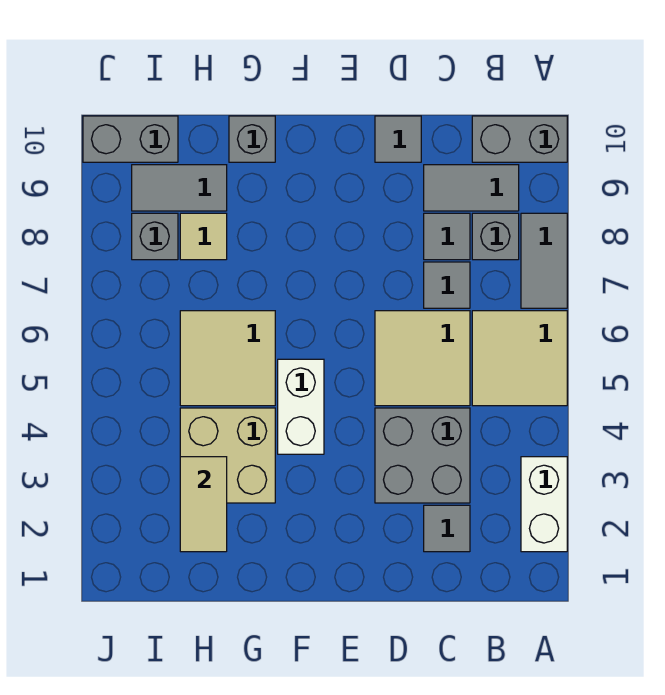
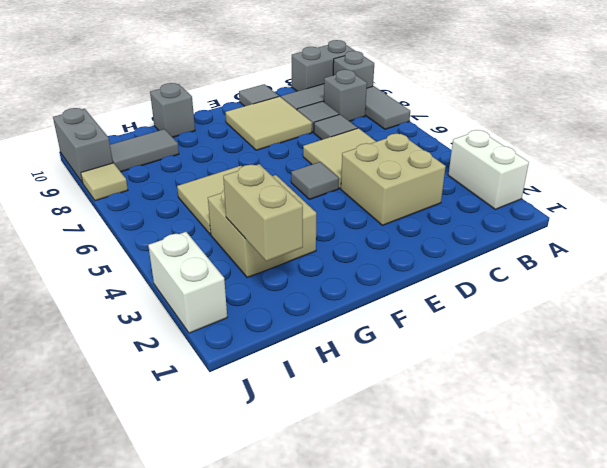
tan 2x2 tile [472,311,567,406] -> tan 2x2 tile moved to [225,96,312,150]
grey 1x1 tile [424,505,470,552] -> grey 1x1 tile moved to [291,162,339,199]
grey 2x2 brick [375,408,470,503] -> tan 2x2 brick [341,134,446,225]
white 1x2 brick [278,359,324,454] -> white 1x2 brick moved to [148,232,227,333]
tan 1x2 tile [180,457,227,552] -> tan 1x2 brick [223,164,303,261]
tan 1x1 tile [180,213,227,260] -> tan 1x1 tile moved to [81,163,128,201]
grey 1x1 brick [132,213,178,260] -> grey 1x1 brick moved to [333,51,374,88]
grey 1x2 brick [83,116,178,162] -> grey 1x2 brick turned to [53,108,113,183]

